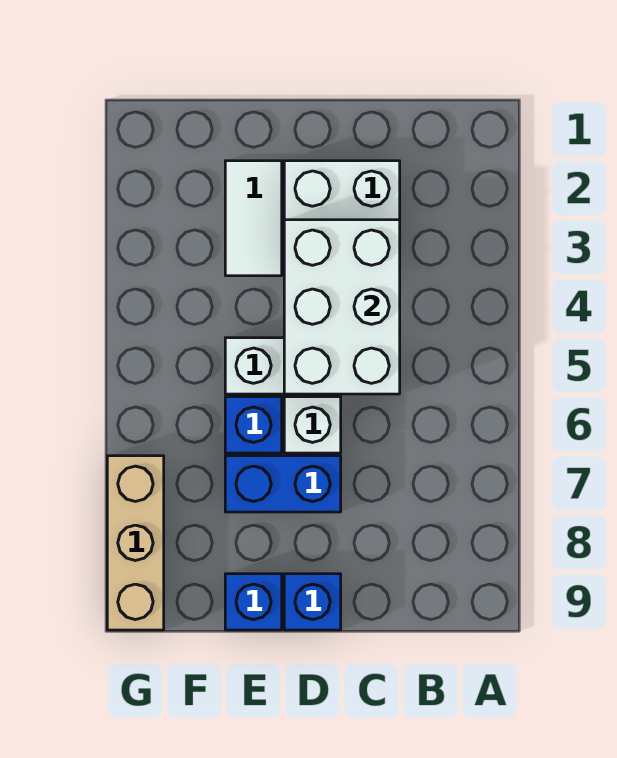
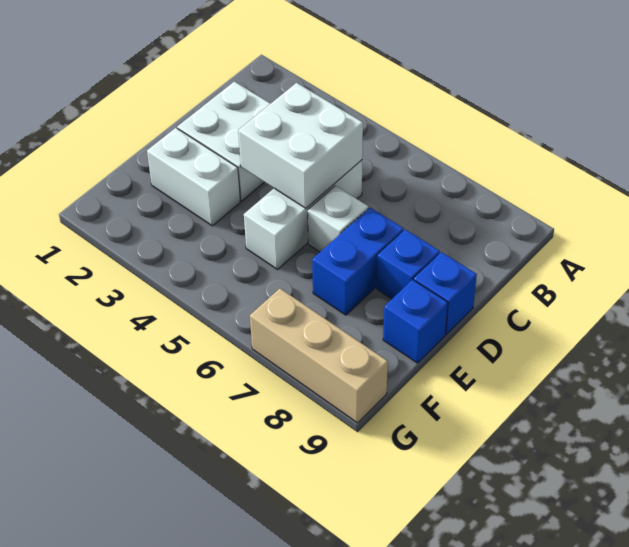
white 2x3 brick [284,220,400,394] -> white 2x2 brick [238,83,363,208]
white 1x2 tile [225,161,282,276] -> white 1x2 brick [147,128,240,226]
blue 1x1 brick [225,397,282,453] -> blue 1x1 brick moved to [377,229,440,299]

